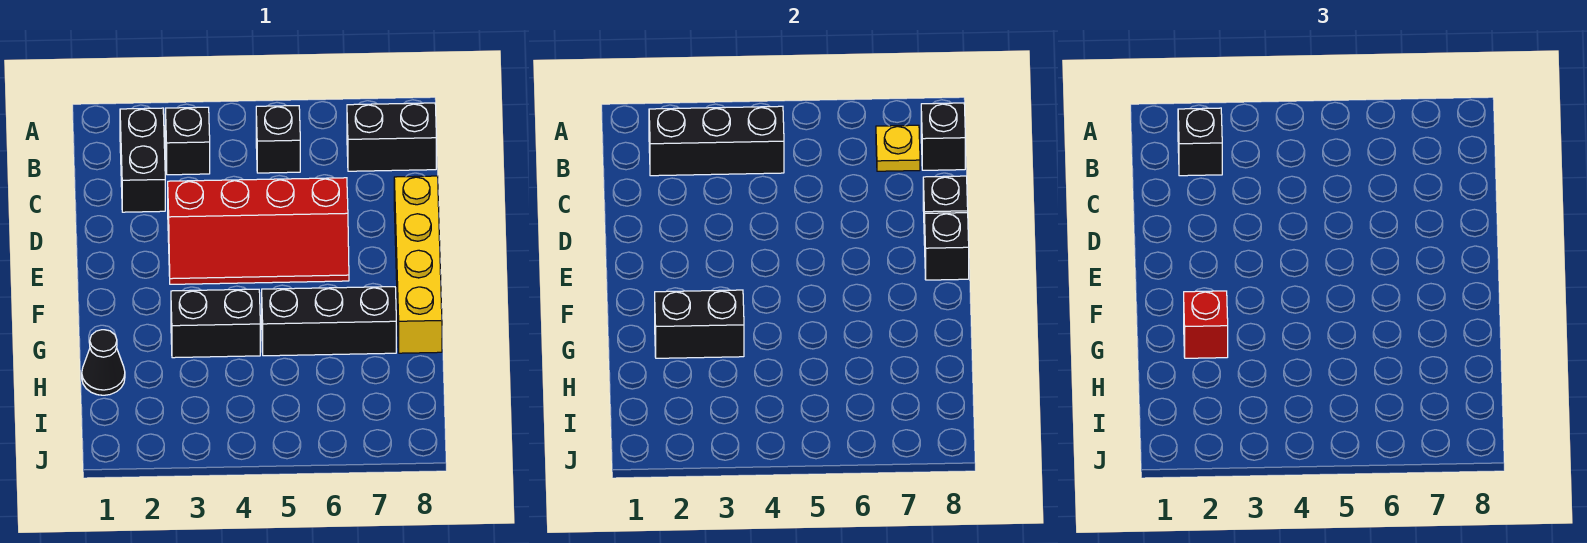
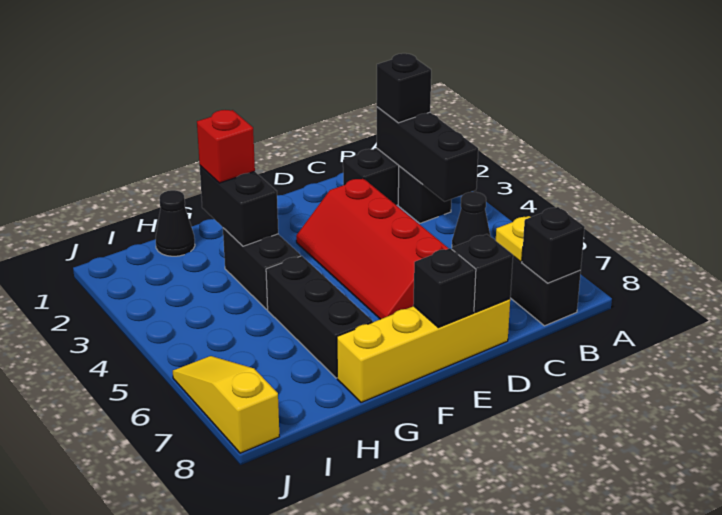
black 1x1 brick [256,106,300,173] -> black 1x1 cone [452,192,491,247]
none -> yellow 1x3 slope [173,356,279,453]

